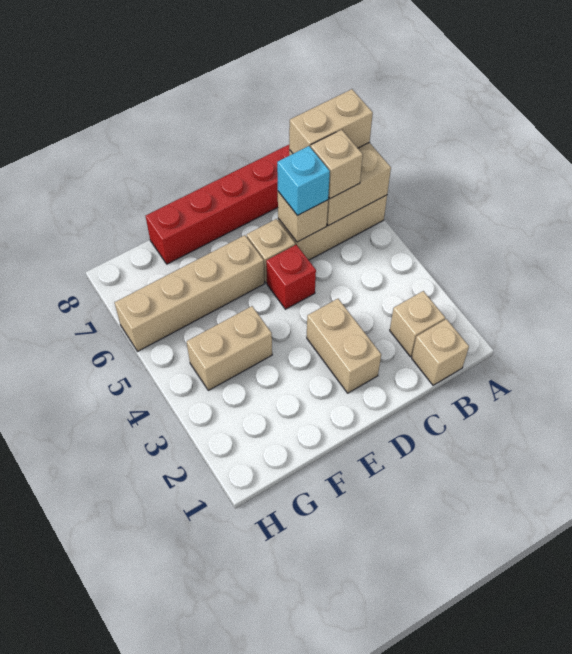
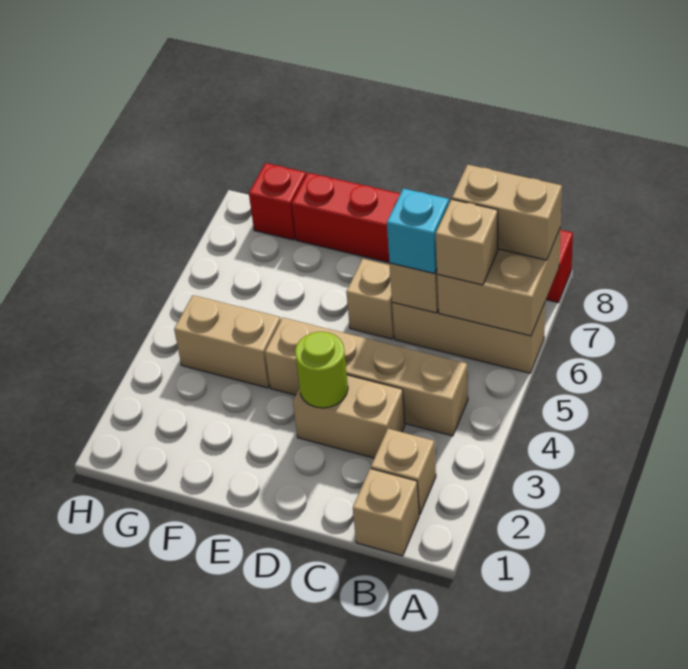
tan 1x2 brick [307,299,381,393] -> tan 1x2 brick turned to [293,375,405,458]
none -> lime 1x1 round brick [295,332,348,408]
red 1x1 brick [266,245,316,309] -> red 1x1 brick moved to [249,163,306,240]
tan 1x4 brick [114,235,264,351] -> tan 1x4 brick moved to [265,318,468,436]

